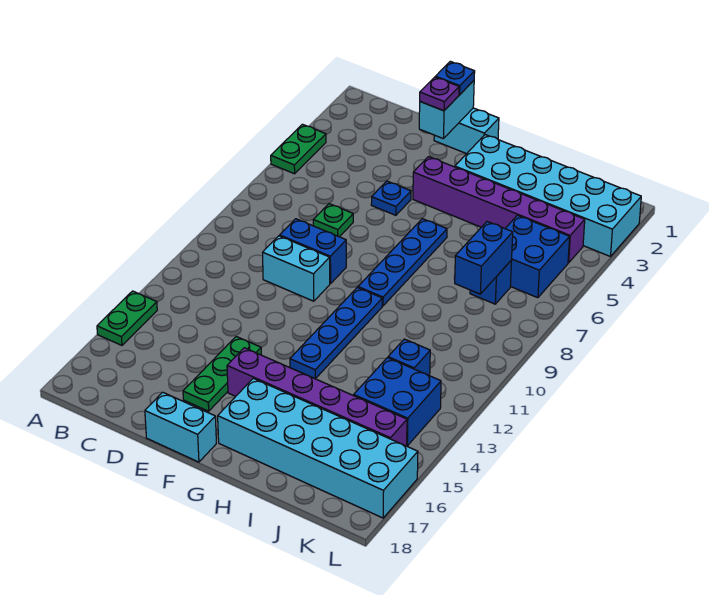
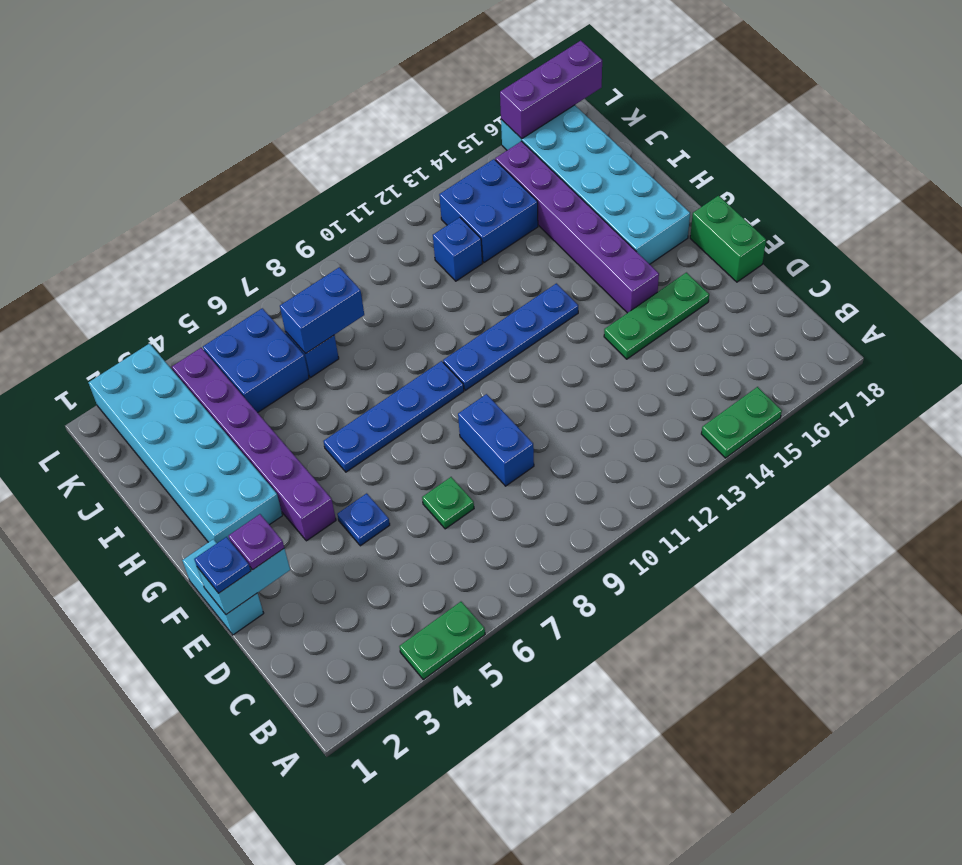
cyan 1x2 brick [263,236,330,301] -> none
cyan 1x2 brick [145,392,216,462] -> green 1x2 brick [690,196,766,282]
none -> purple 1x3 brick [500,41,602,139]

